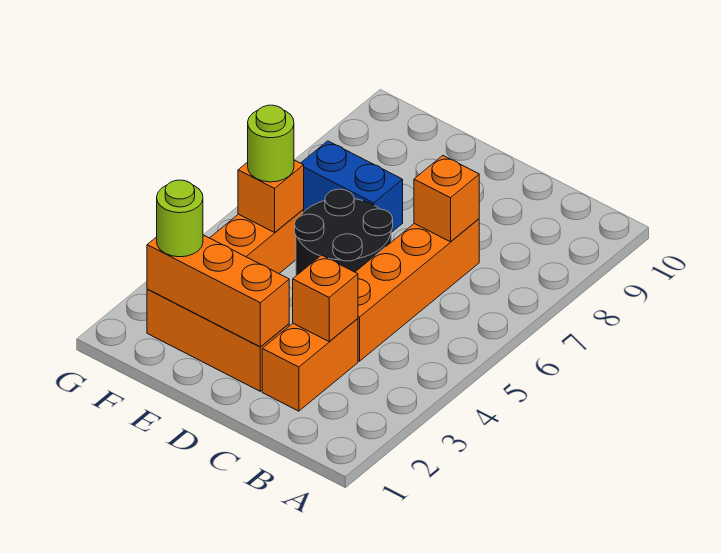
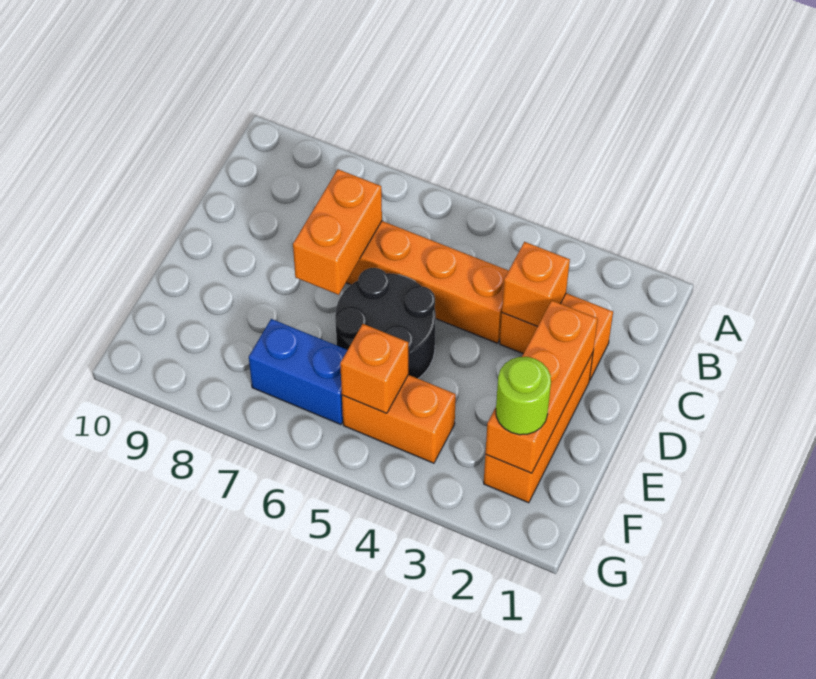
orange 1x1 brick [414,156,479,242] -> orange 1x2 brick [293,169,382,295]
blue 1x2 brick [301,141,403,233] -> blue 1x2 brick turned to [249,319,347,425]
lime 1x1 round brick [248,105,294,182] -> none

